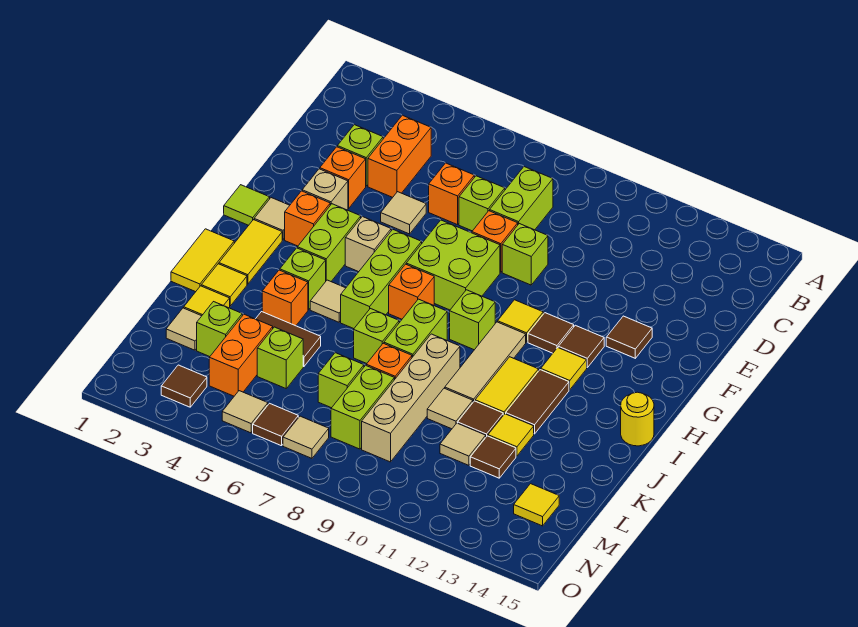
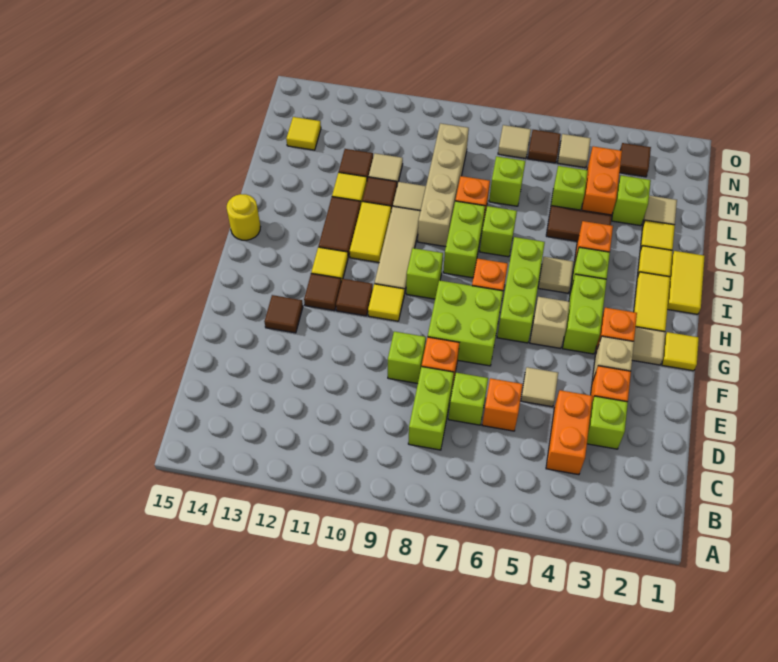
lime 1x1 tile [224,185,270,225] -> yellow 1x1 tile [662,332,699,371]
lime 1x2 brick [331,365,394,449] -> none

